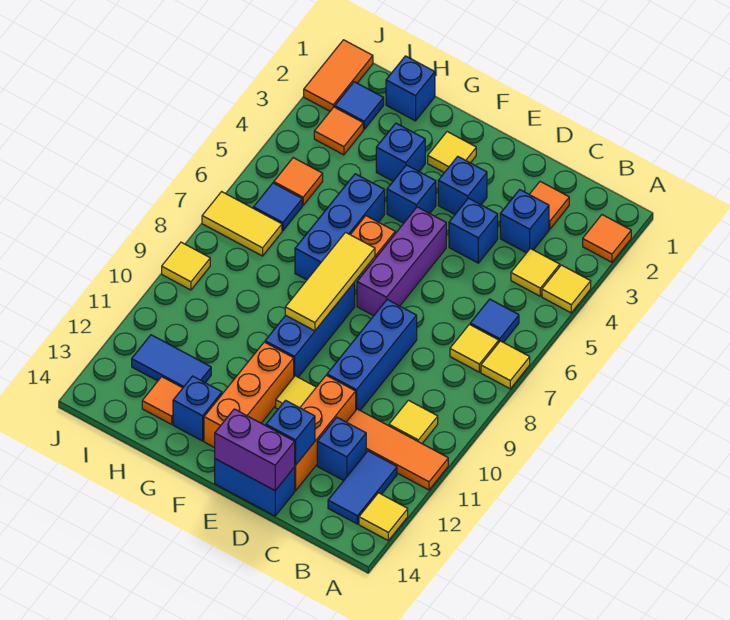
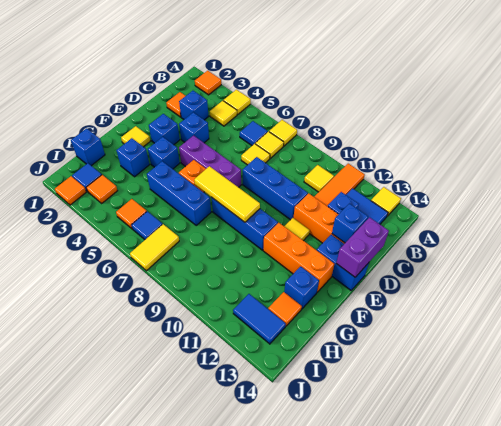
blue 1x2 brick [215,459,295,516] -> blue 1x2 brick turned to [317,235,369,290]
blue 1x2 tile [132,335,211,388] -> blue 1x2 tile turned to [233,294,286,344]
orange 1x2 tile [304,40,373,111] -> orange 1x1 tile [55,176,86,205]
yellow 1x1 tile [162,242,210,290] -> yellow 1x1 tile moved to [241,144,270,165]

